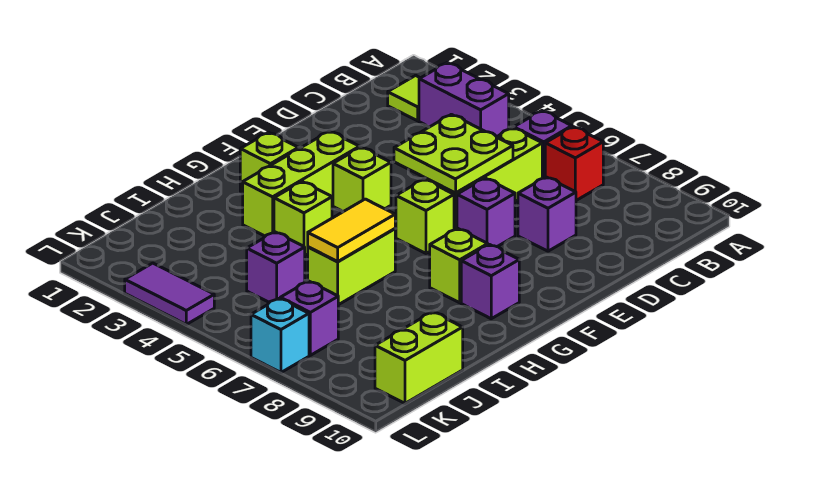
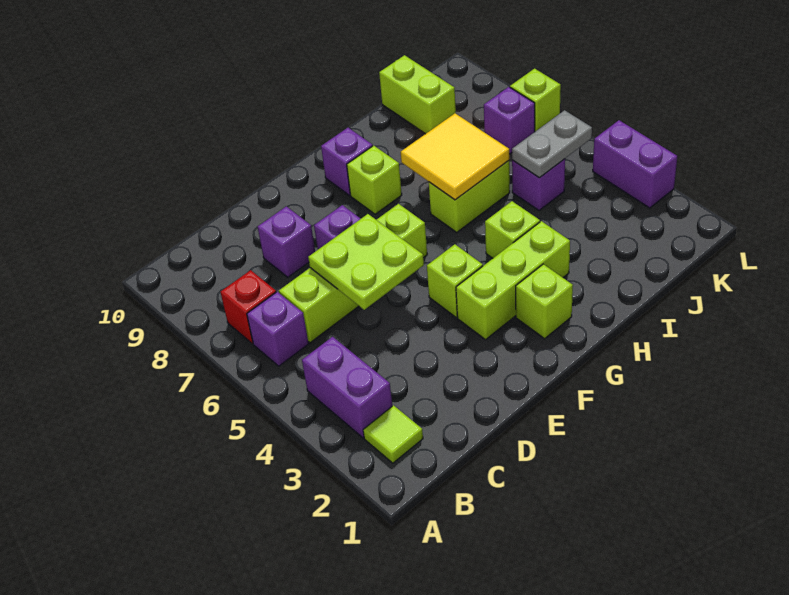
yellow 1x2 tile [308,199,395,261] -> yellow 2x2 tile [401,113,509,200]
none -> grey 1x2 plate [512,110,592,178]
lime 1x2 brick [375,312,463,403] -> lime 1x2 brick turned to [379,55,456,134]
purple 1x2 tile [125,263,214,324] -> purple 1x2 brick [593,120,677,208]
cyan 1x1 brick [251,298,309,372] -> lime 1x1 brick [510,69,561,131]

